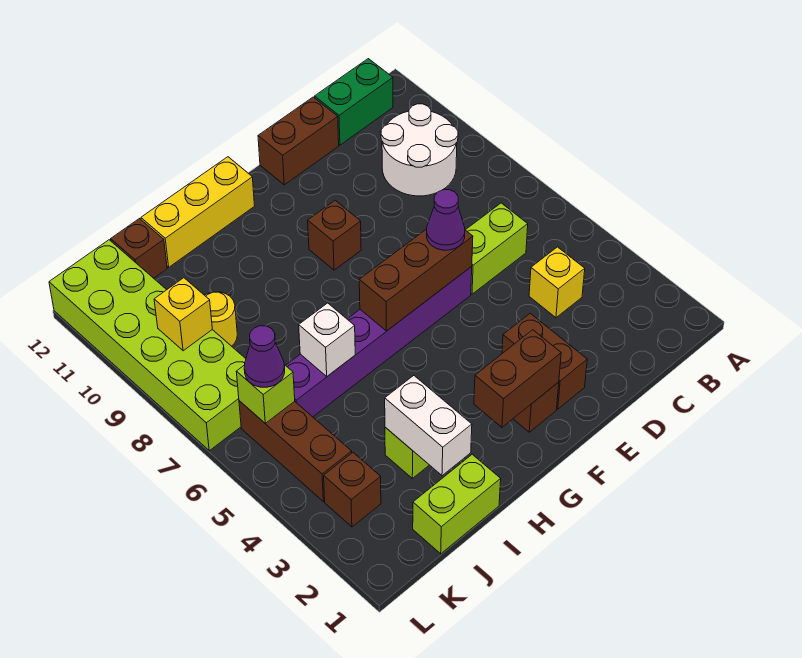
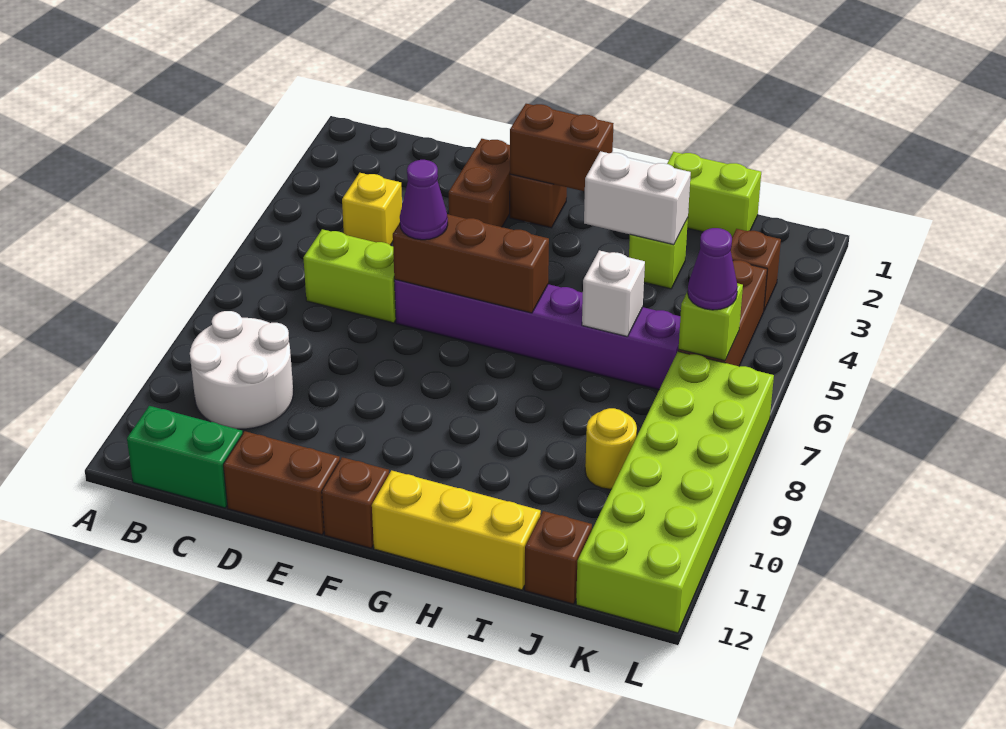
brown 1x1 brick [308,201,361,270] -> brown 1x1 brick moved to [322,457,389,548]
white 1x2 brick [385,376,472,476] -> white 1x2 brick turned to [584,151,691,245]
yellow 1x1 brick [154,278,212,351] -> none

